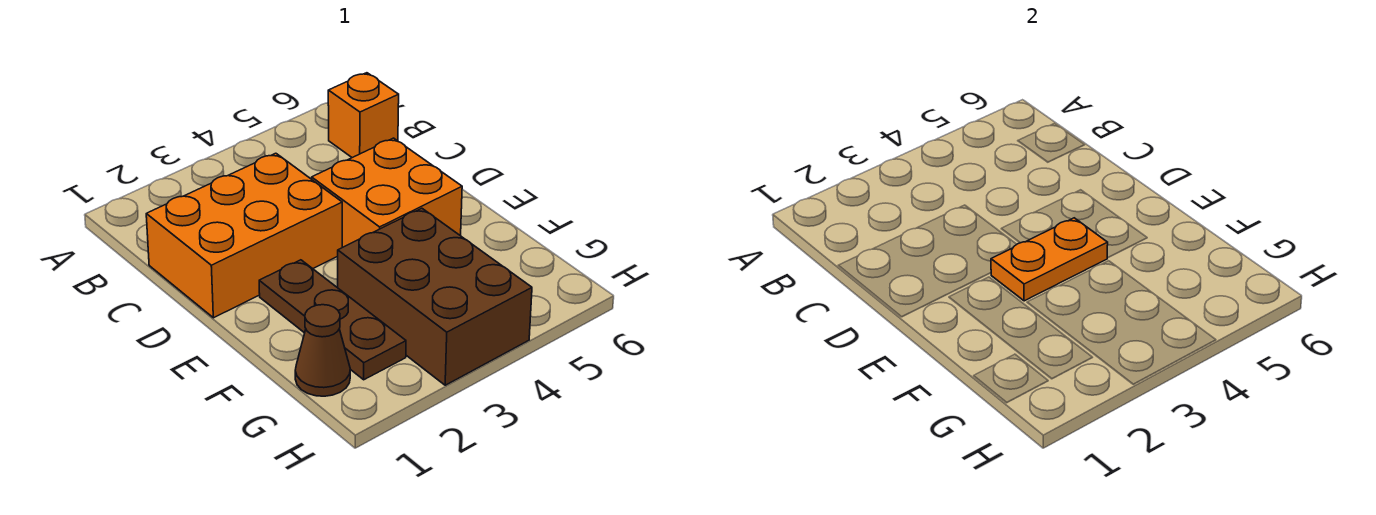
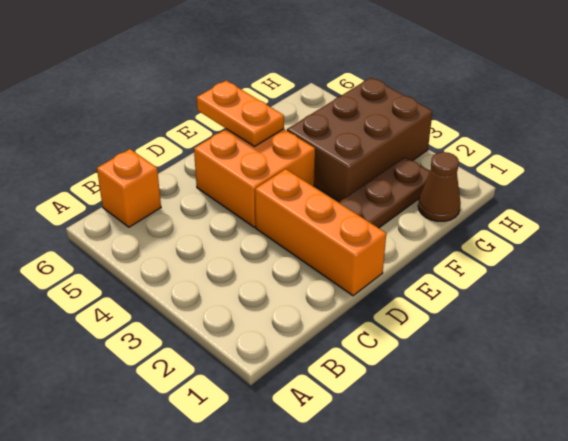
orange 2x3 brick [146,153,342,318] -> orange 1x3 brick [255,169,386,296]
orange 1x2 plate [991,218,1108,301] -> orange 1x2 plate moved to [197,81,284,146]

